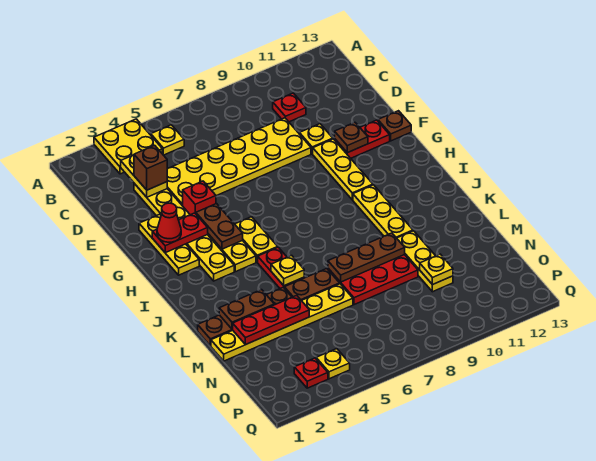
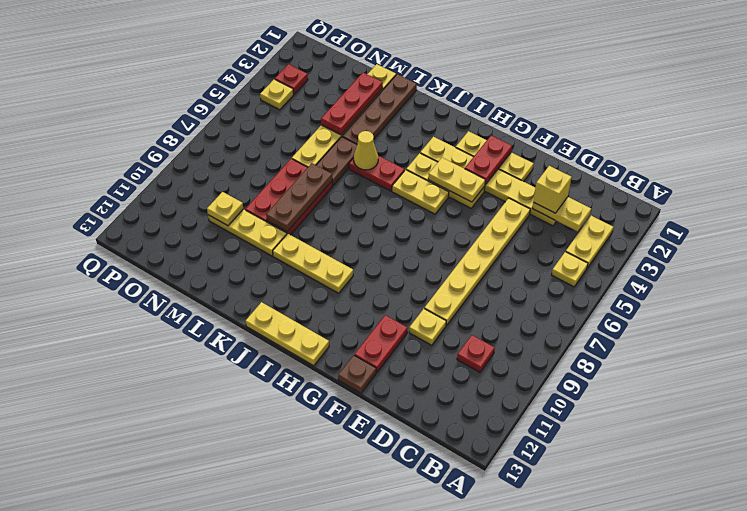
yellow 2x2 plate [94,119,162,174] -> yellow 1x2 plate [566,216,613,268]
brown 1x1 brick [134,145,167,190] -> yellow 1x1 brick [533,166,572,213]
yellow 2x6 plate [167,118,311,206] -> yellow 1x6 plate [424,198,530,325]
red 1x1 brick [183,181,216,215] -> none
yellow 1x3 plate [313,139,373,200] -> yellow 1x3 plate moved to [246,302,329,366]
brown 1x1 plate [335,122,368,153] -> none
red 1x1 cone [157,203,181,242] -> none
brown 1x2 plate [196,204,243,249] -> yellow 1x2 plate [428,158,485,202]
yellow 1x1 plate [271,255,304,286] -> yellow 1x1 cone [354,131,378,170]
brown 1x2 plate [219,290,274,329] -> none

